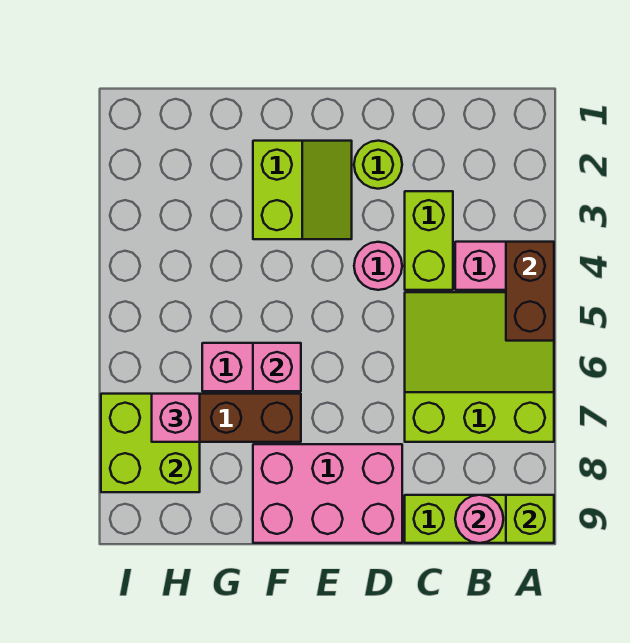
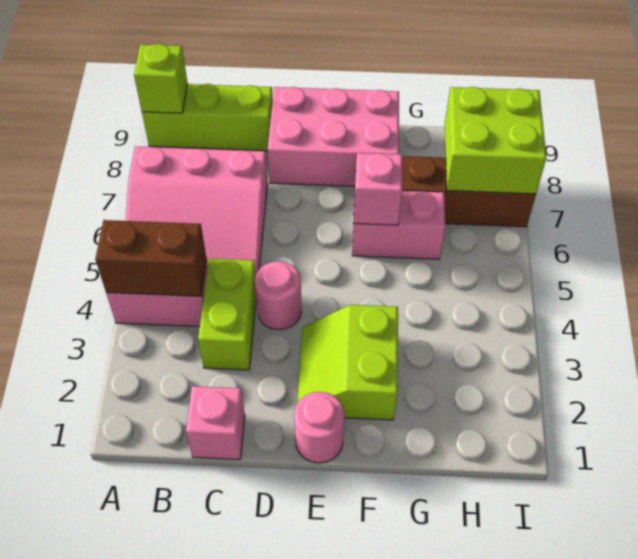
brown 1x2 brick [506,242,554,341] -> brown 1x2 brick turned to [95,220,206,296]
lime 3x3 slope [405,292,554,442] -> pink 3x3 slope [126,146,268,274]
pink 1x1 round brick [455,495,503,543] -> pink 1x1 round brick moved to [294,392,344,463]
lime 1x1 round brick [354,141,402,189] -> none
pink 1x1 brick [152,394,200,442] -> pink 1x1 brick moved to [186,386,245,460]

